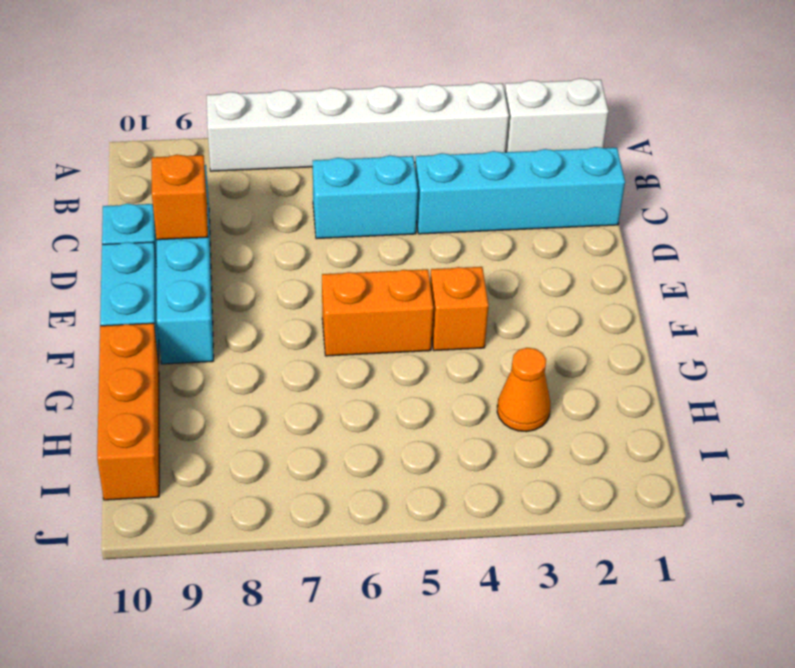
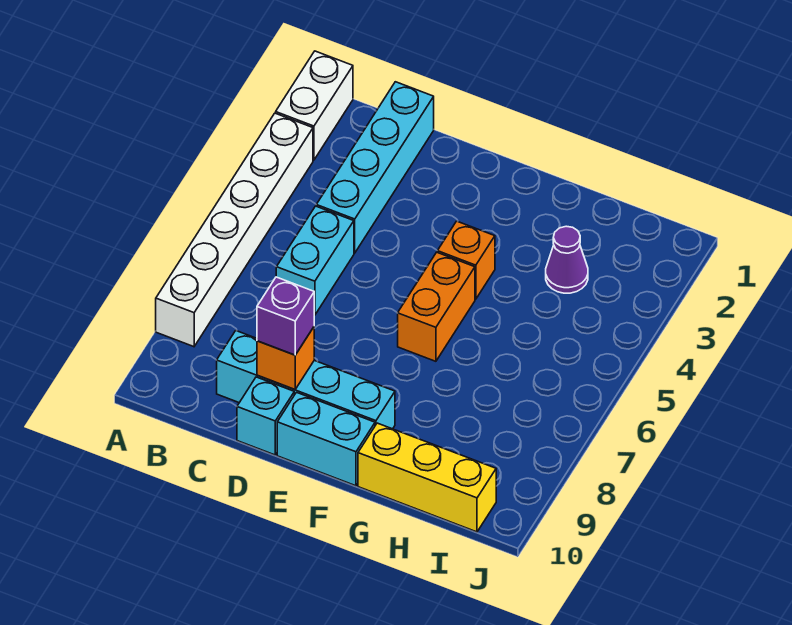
none -> purple 1x1 brick [257,277,314,355]
orange 1x3 brick [97,323,159,500] -> yellow 1x3 brick [358,423,496,532]
orange 1x1 cone [497,348,550,432] -> purple 1x1 cone [546,226,588,293]

